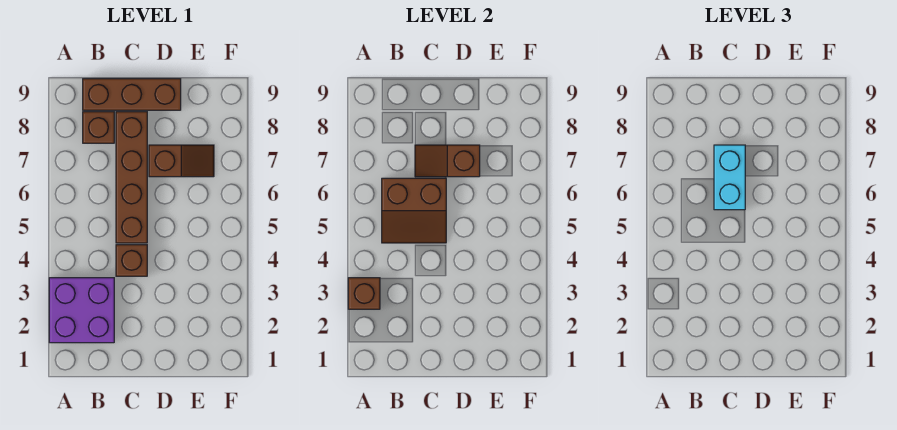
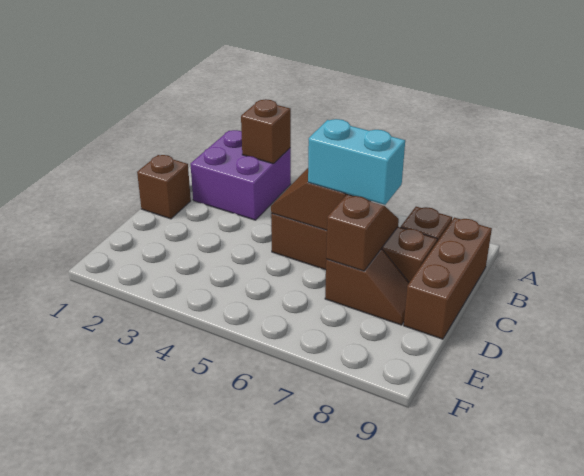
brown 1x1 brick [116,245,147,276] -> brown 1x1 brick moved to [137,155,191,219]
brown 1x2 slope [149,145,214,177] -> brown 1x2 slope turned to [325,249,409,325]

